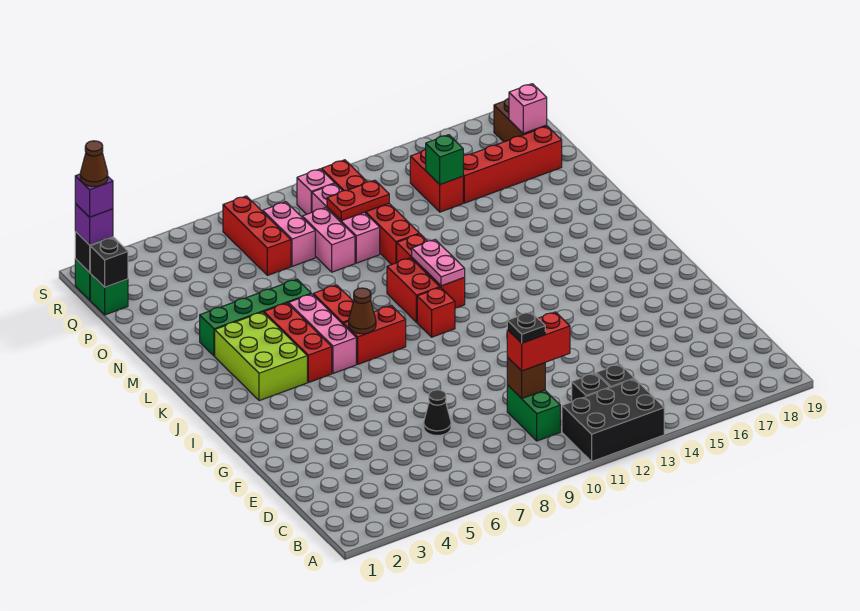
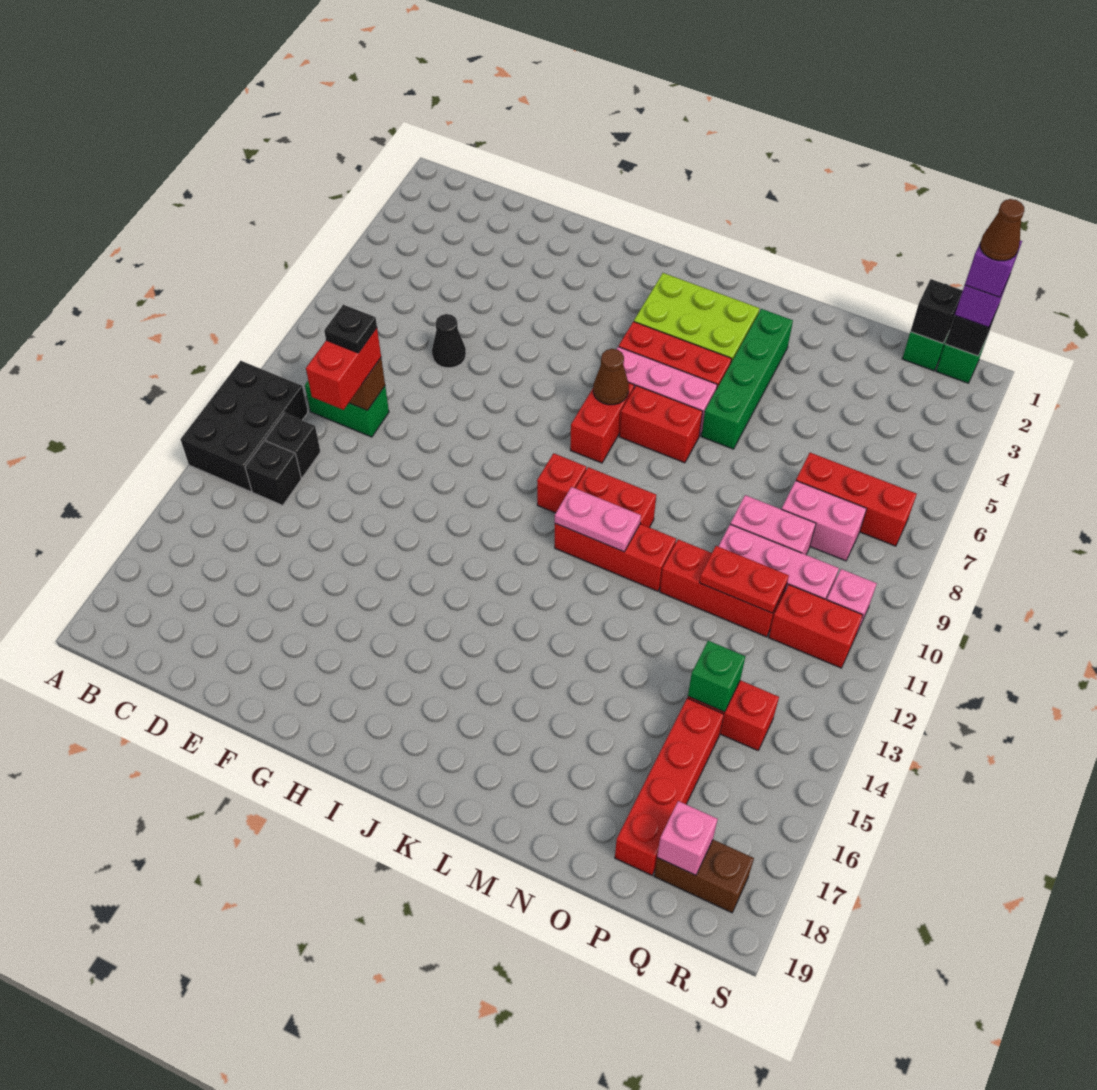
red 1x2 plate [327,180,389,221] -> red 1x2 plate turned to [699,546,789,613]

